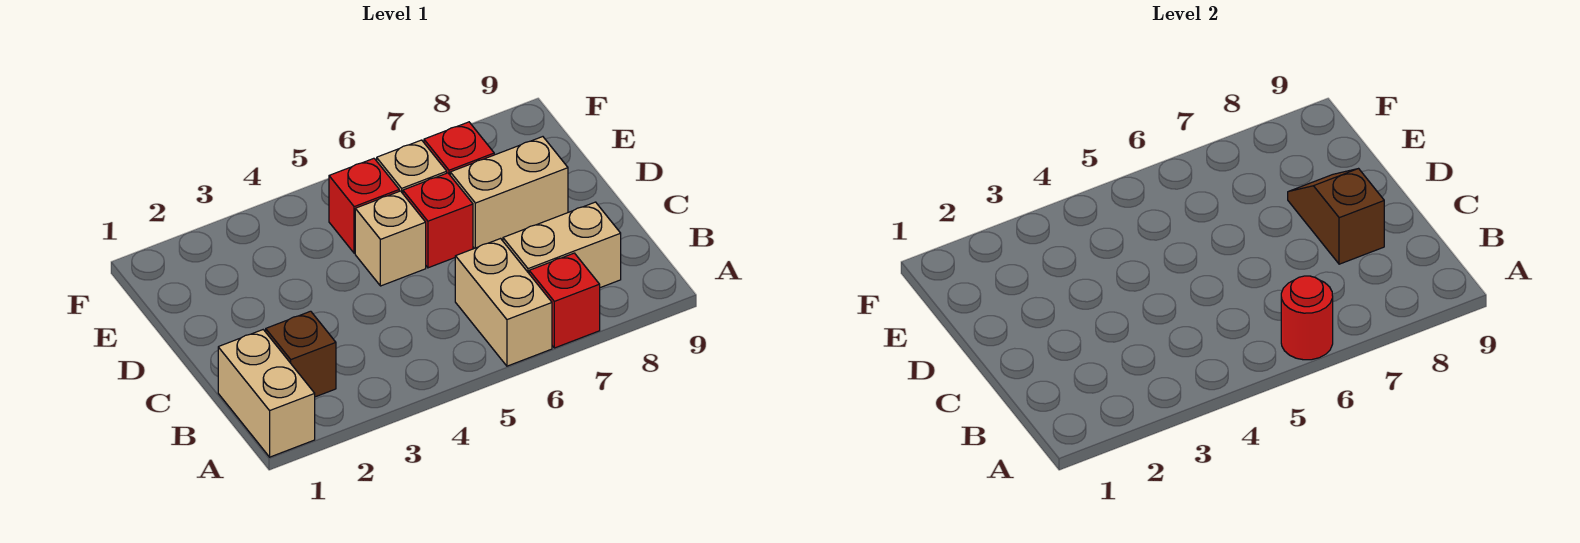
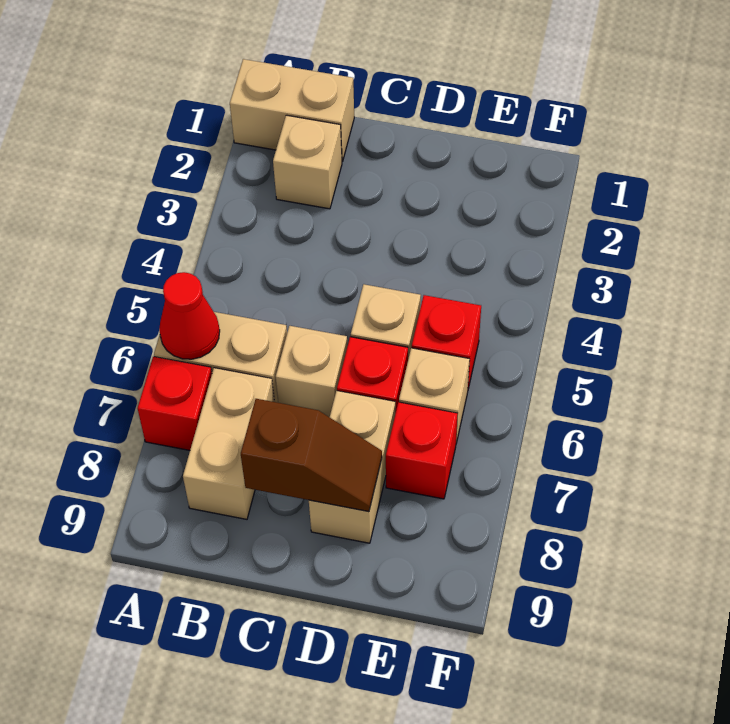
red 1x1 round brick [1281,276,1333,360] -> red 1x1 cone [159,272,220,359]
brown 1x1 brick [266,311,336,397] -> tan 1x1 brick [273,115,342,209]
none -> tan 1x1 brick [276,326,347,417]

